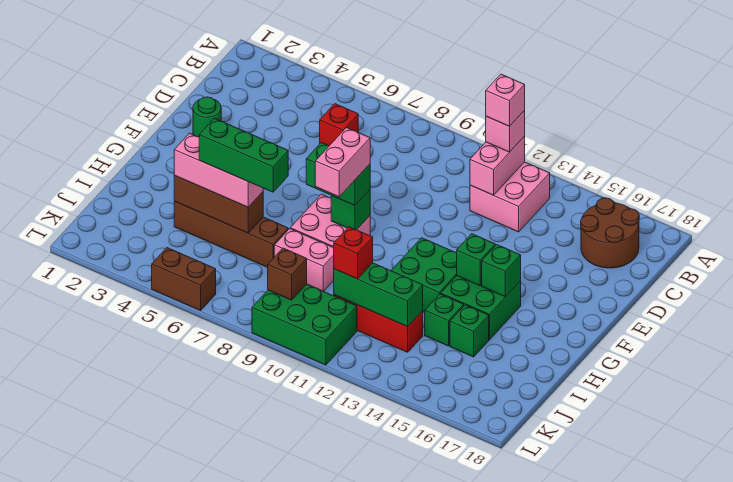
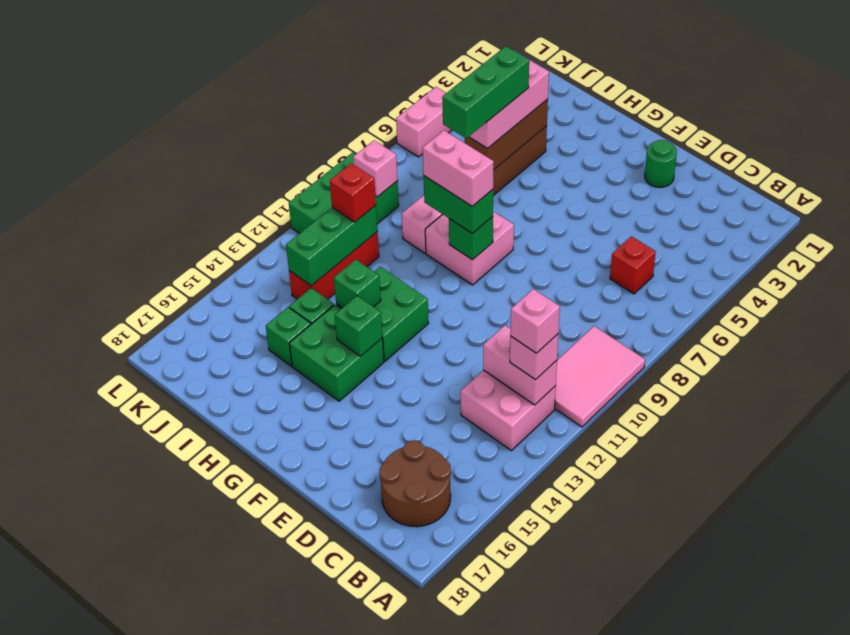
none -> pink 2x3 tile [555,326,645,427]
green 1x2 brick [306,143,370,206] -> green 1x2 brick turned to [424,176,493,234]
green 1x1 brick [482,245,521,297] -> green 1x1 brick moved to [334,260,381,308]
brown 1x1 brick [268,248,307,300] -> pink 1x1 brick [353,140,398,197]
brown 1x2 brick [152,248,216,310] -> pink 1x2 brick [396,87,452,157]

